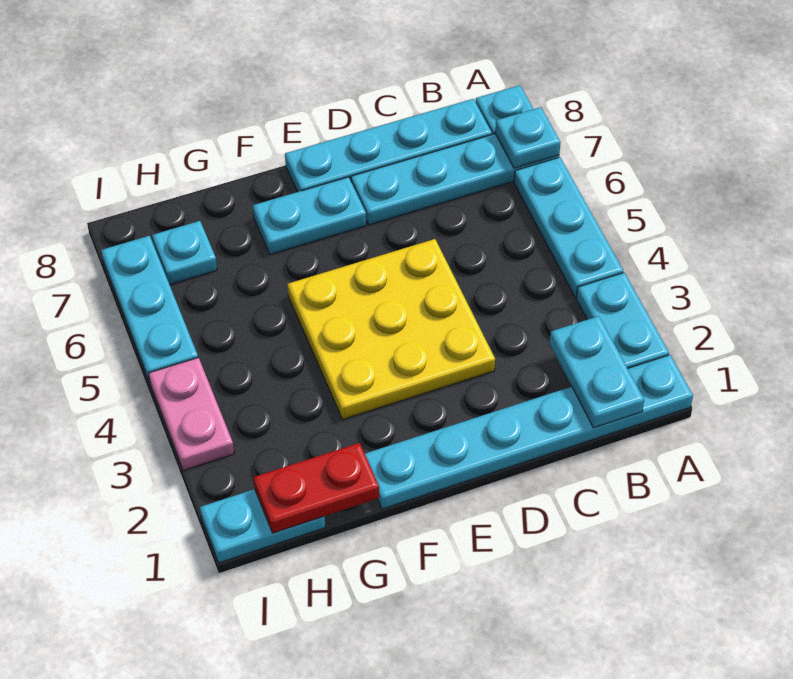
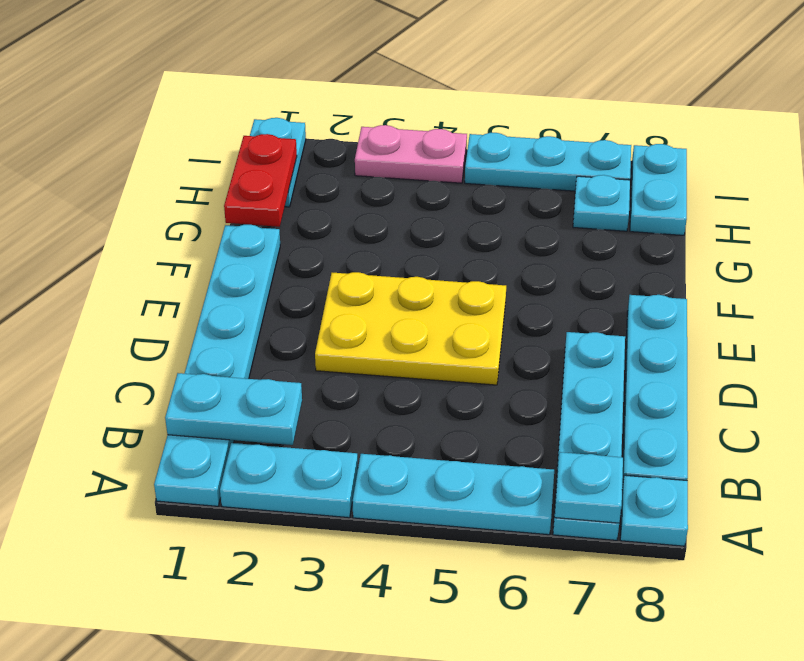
yellow 3x3 plate [287,239,495,419] -> yellow 2x3 plate [315,272,506,385]
cyan 1x2 plate [253,177,366,254] -> cyan 1x2 plate moved to [630,144,687,235]

